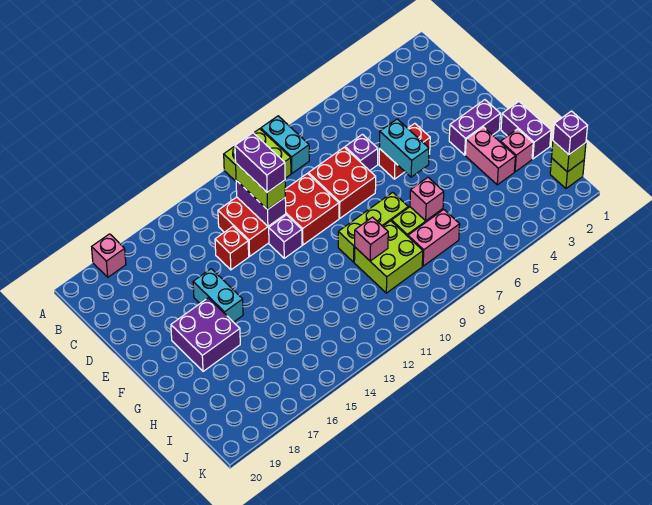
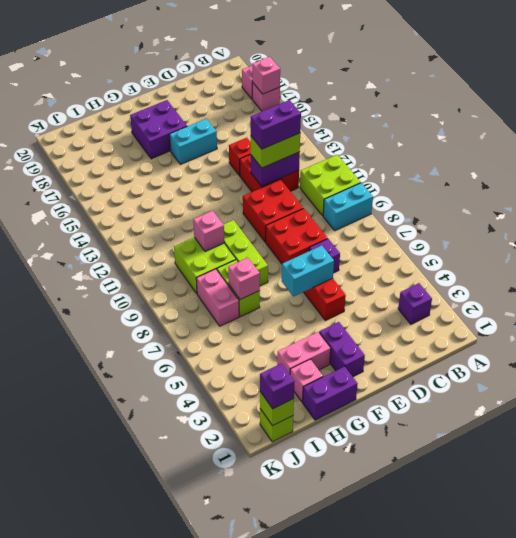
none -> pink 1x1 brick [252,82,280,111]
none -> pink 1x1 brick [252,57,280,94]
purple 1x1 brick [269,215,302,258] -> purple 1x1 brick moved to [398,283,432,324]

